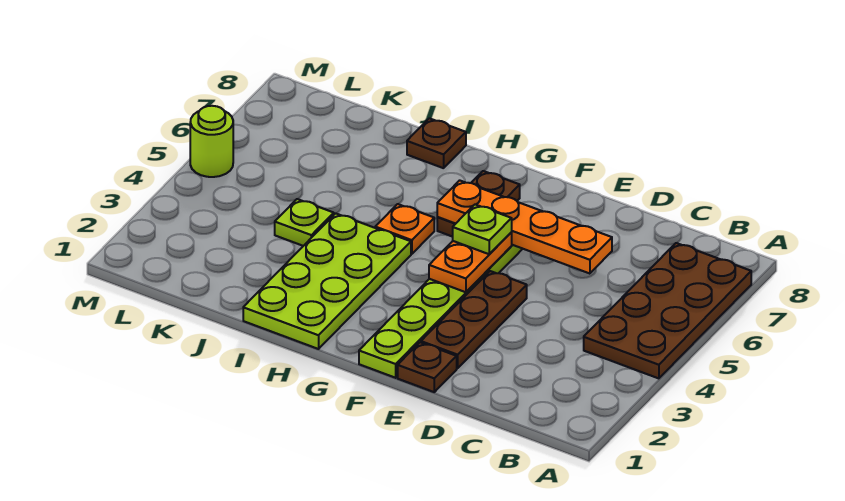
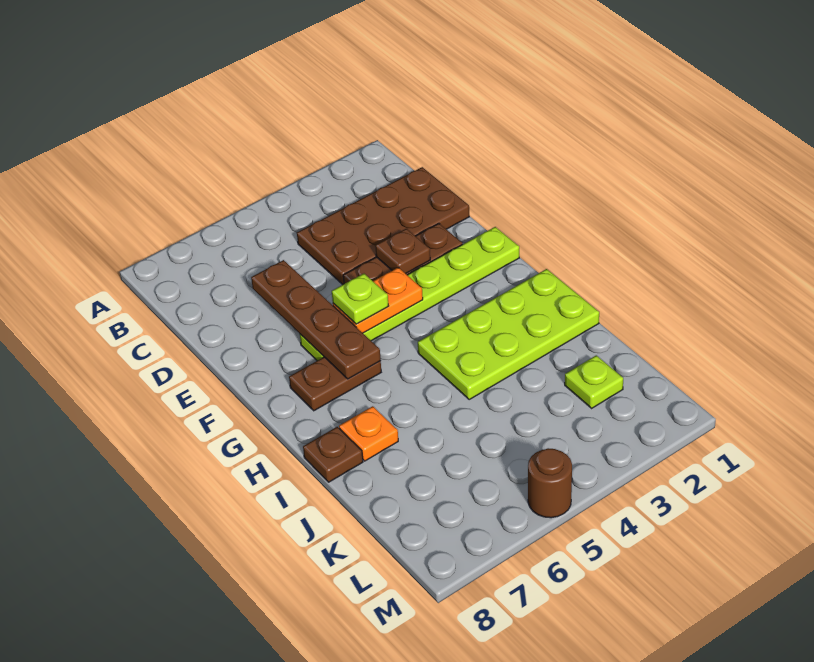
brown 2x4 plate [584,243,751,378] -> brown 2x4 plate moved to [297,167,469,285]
orange 1x4 plate [437,180,612,274] -> brown 1x4 plate [251,260,381,379]
brown 1x1 plate [398,342,457,392] -> brown 1x1 plate moved to [375,229,430,274]
orange 1x1 plate [375,204,434,254] -> orange 1x1 plate moved to [339,406,398,461]
lime 1x1 plate [275,199,334,246] -> lime 1x1 plate moved to [565,355,623,408]
lime 1x1 round brick [190,106,233,177] -> brown 1x1 round brick [528,448,572,518]

